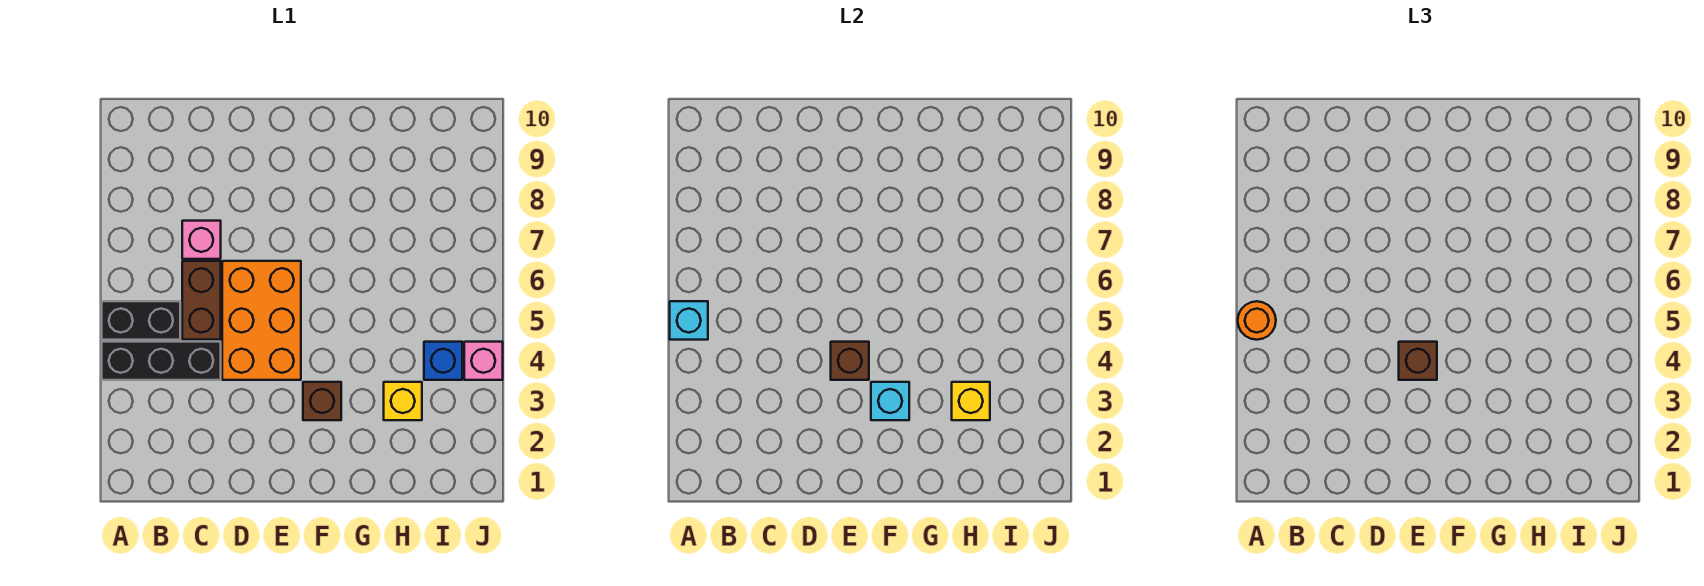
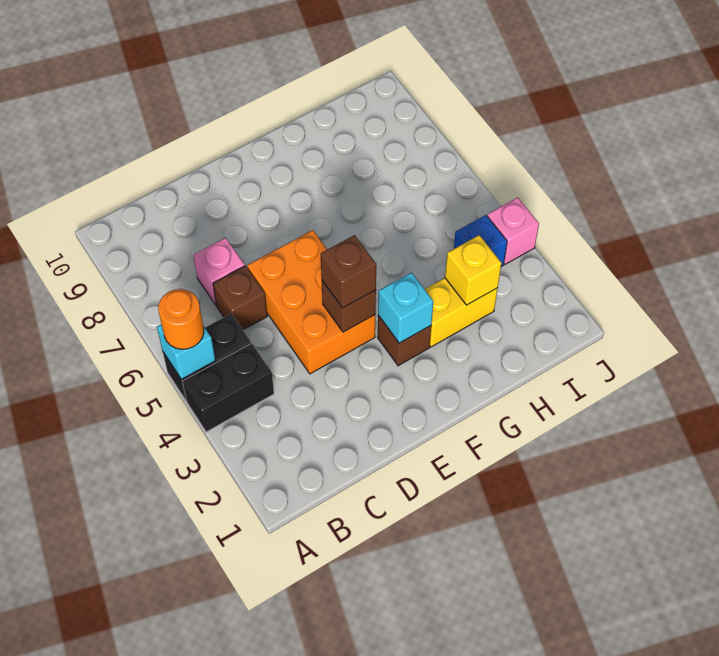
black 1x3 brick [102,342,221,380] -> black 1x2 brick [182,343,274,432]
brown 1x2 brick [182,261,221,340] -> brown 1x1 brick [213,266,267,330]
yellow 1x1 brick [384,382,422,420] -> yellow 1x2 brick [425,278,498,347]

